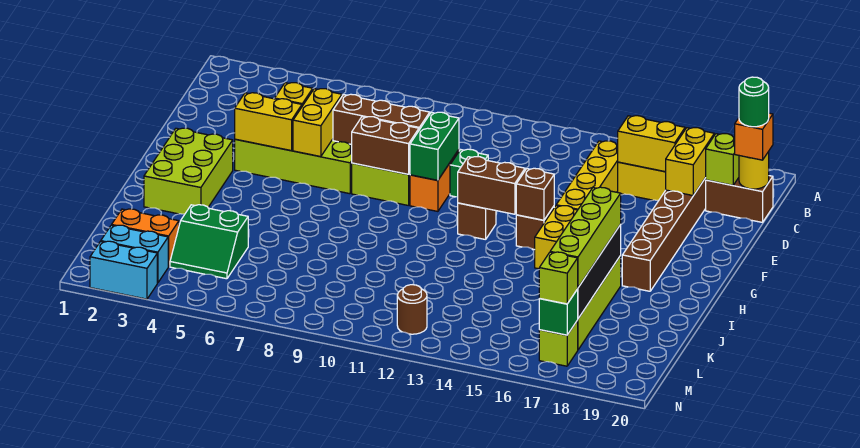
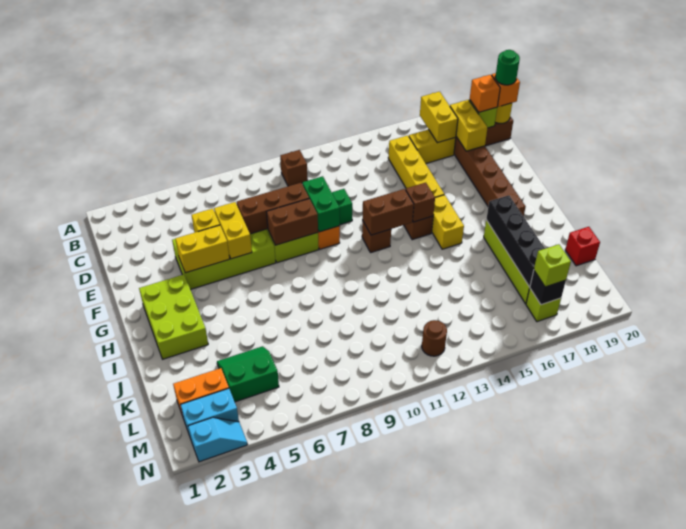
none -> brown 1x1 brick [280,150,308,186]
yellow 1x2 brick [618,116,685,172] -> yellow 1x2 brick turned to [420,92,458,143]
none -> orange 1x1 brick [470,75,500,112]
lime 1x4 brick [550,187,621,287] -> none
green 2x2 slope [170,205,248,279] -> green 2x2 slope turned to [217,346,279,402]
none -> red 1x1 brick [565,227,600,266]
green 1x1 brick [539,289,578,335] -> black 1x1 brick [530,271,566,305]
cyan 1x2 brick [90,241,157,299] -> cyan 1x2 slope [188,417,248,462]

